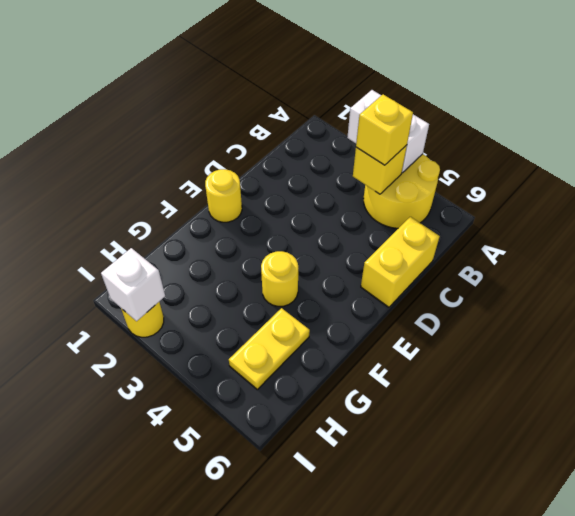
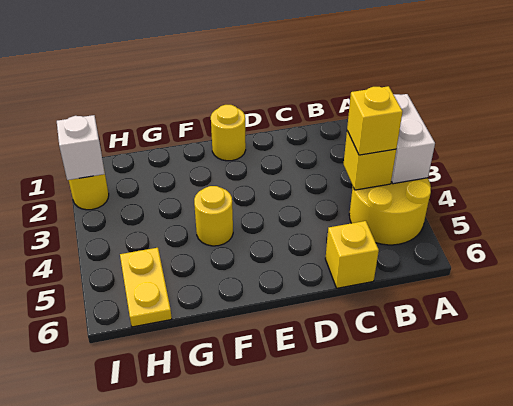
yellow 1x2 brick [361,217,440,307] -> yellow 1x1 brick [325,221,379,288]
yellow 1x2 plate [229,308,310,389] -> yellow 1x2 plate turned to [120,248,172,327]

